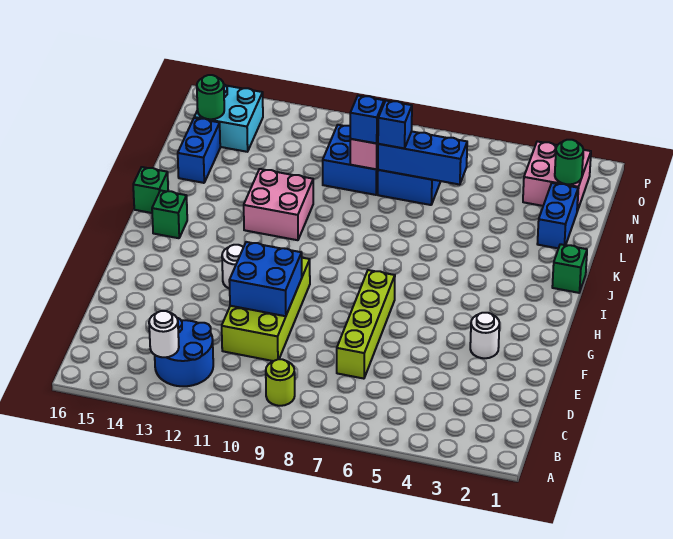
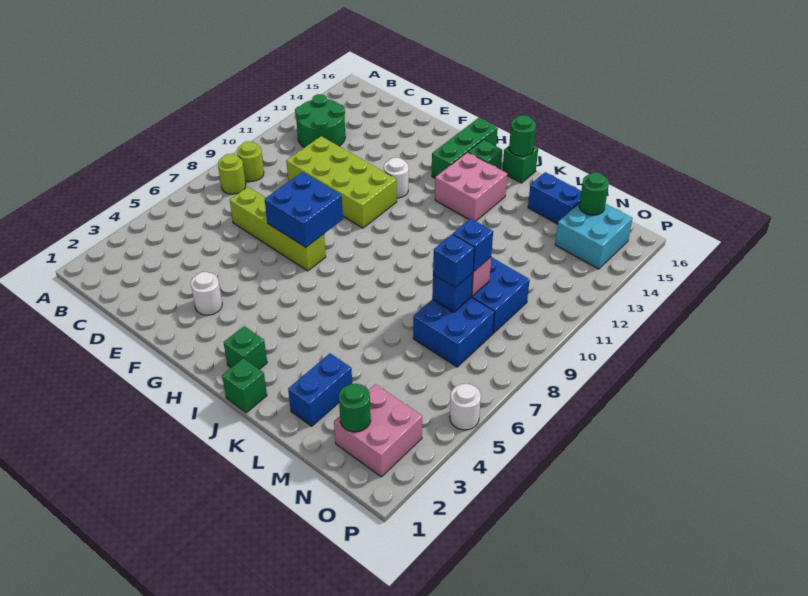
none -> lime 1x1 round brick [218,154,246,194]
blue 2x2 round brick [155,318,213,386] -> green 2x2 round brick [295,94,345,148]
white 1x1 round brick [149,311,179,357] -> white 1x1 round brick moved to [450,384,481,430]
blue 2x2 brick [229,242,302,316] -> blue 2x2 brick moved to [265,172,343,247]
none -> green 1x3 brick [432,118,498,178]
none -> green 1x1 brick [224,326,267,369]
pink 2x2 brick [244,169,313,240] -> pink 2x2 brick moved to [435,152,507,221]
none -> green 1x1 round brick [509,115,536,156]
blue 1x2 brick [537,183,578,248] -> blue 1x2 brick turned to [288,353,352,426]
blue 1x3 brick [378,131,467,185] -> blue 1x1 brick [432,273,473,312]

